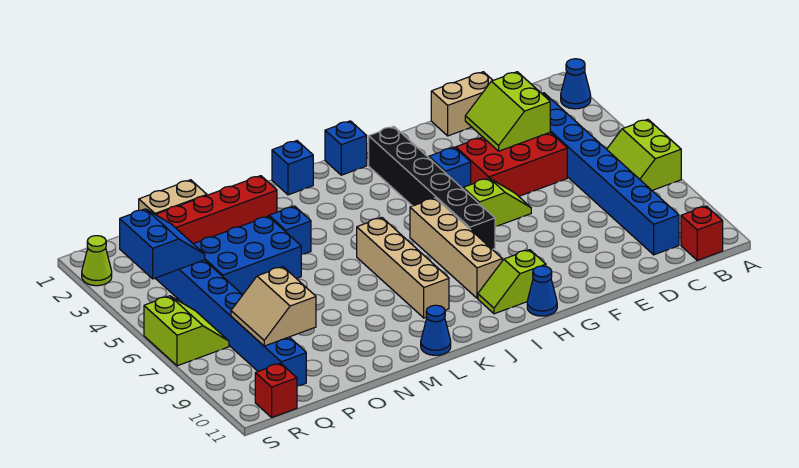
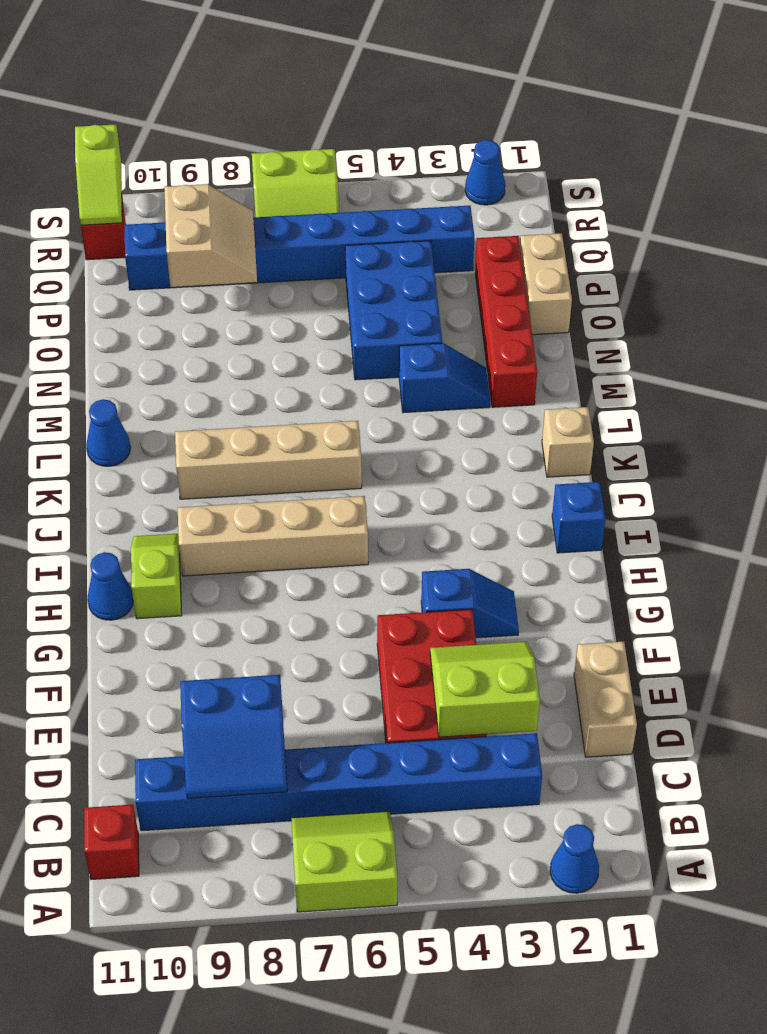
lime 1x2 slope [463,178,531,227] -> lime 1x2 slope moved to [75,124,122,225]
black 1x6 brick [369,127,495,249] -> none
blue 1x1 brick [272,141,313,195] -> tan 1x1 brick [542,407,594,477]
tan 2x2 slope [231,267,316,346] -> tan 2x2 slope turned to [164,184,257,287]
blue 2x2 slope [120,209,205,279] -> blue 2x2 slope moved to [180,675,287,798]
lime 1x1 cone [82,236,112,286] -> blue 1x1 cone [465,140,505,205]

